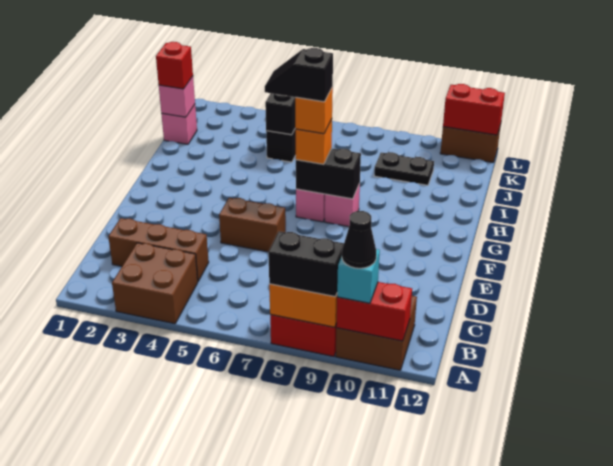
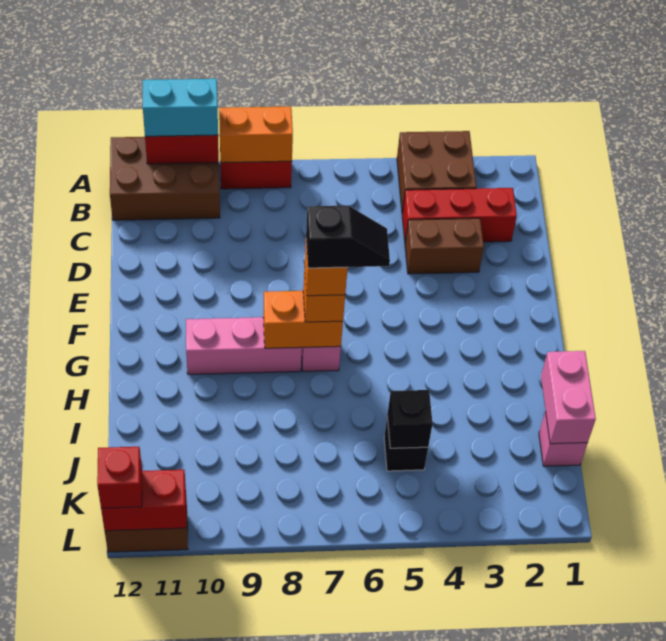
black 1x2 brick [268,231,344,297] -> none
brown 2x2 brick [336,296,417,370] -> brown 2x3 brick [110,137,220,220]
cyan 1x1 brick [337,249,380,303] -> cyan 1x2 brick [143,79,218,136]
black 1x1 cone [342,211,376,268] -> none
brown 1x3 brick [108,218,209,281] -> red 1x3 brick [402,188,517,242]
brown 1x2 brick [219,198,286,252] -> brown 1x2 brick moved to [405,218,484,274]
black 1x2 brick [296,148,361,199] -> orange 1x2 brick [263,291,343,348]
pink 1x1 brick [325,184,360,227] -> pink 1x3 brick [186,317,302,374]
pink 1x1 brick [159,76,195,117] -> pink 1x2 brick [541,351,596,444]
red 1x1 brick [156,42,193,89] -> red 1x1 brick moved to [97,447,142,508]
black 1x2 plate [374,152,434,185] -> none

